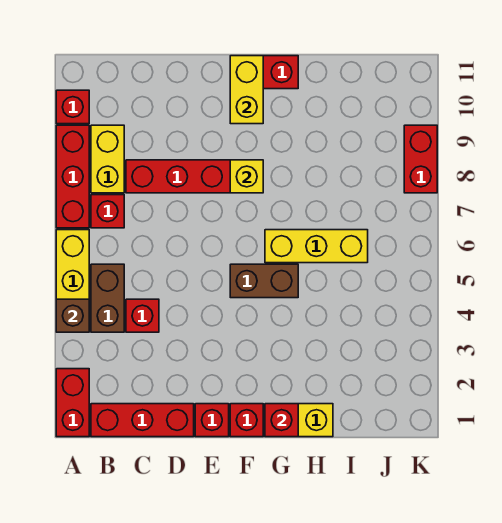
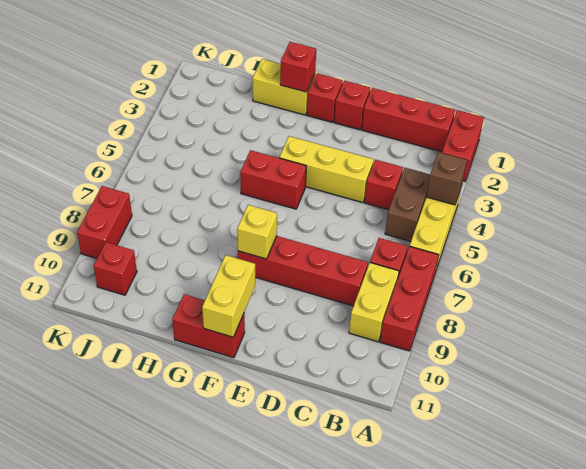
red 1x1 brick [56,90,89,124] -> red 1x1 brick moved to [94,242,137,295]
brown 1x2 brick [230,264,298,298] -> red 1x2 brick [240,150,306,209]
yellow 1x3 brick [265,230,368,263] -> yellow 1x3 brick moved to [279,136,374,203]

